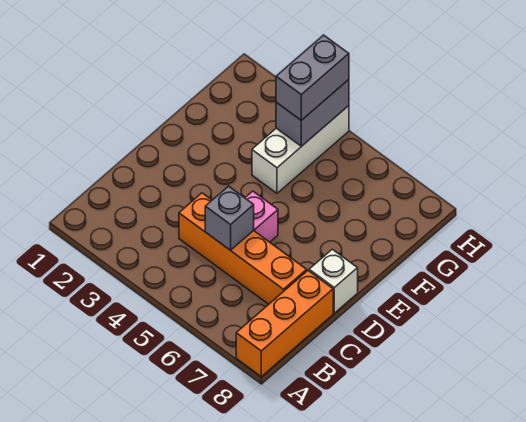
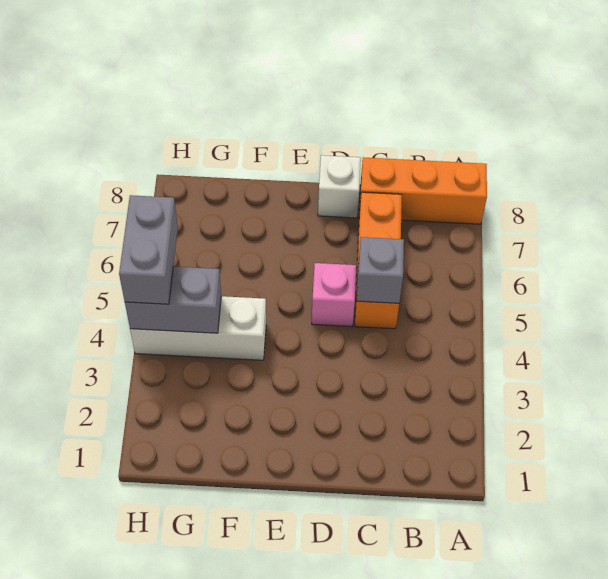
orange 1x4 brick [179,193,307,304] -> orange 1x3 brick [355,192,402,329]
grey 1x2 brick [276,35,349,120] -> grey 1x2 brick turned to [119,195,178,304]

